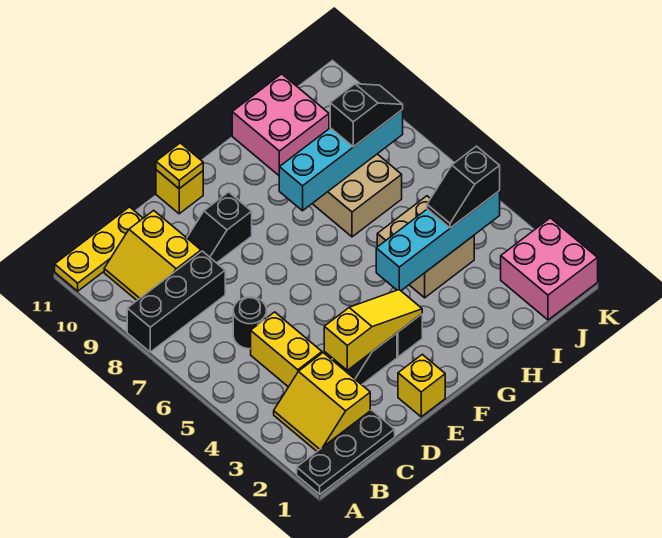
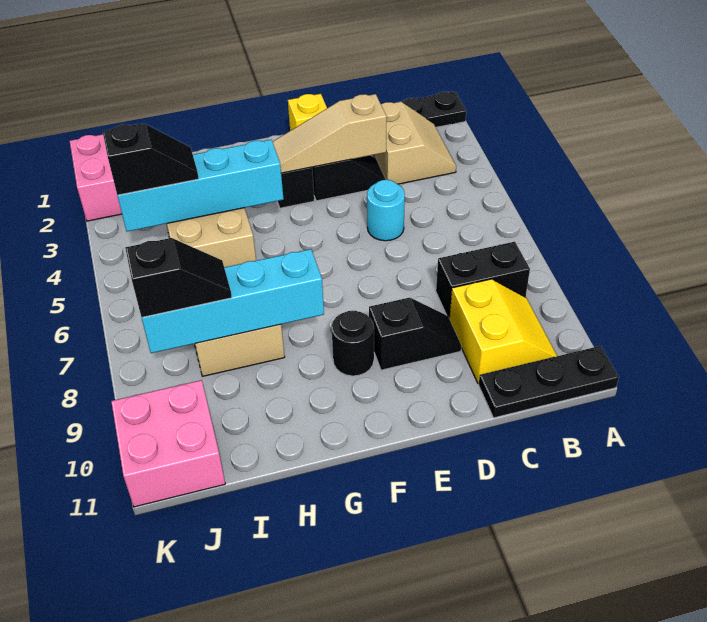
black 1x3 brick [127,251,225,352] -> black 1x2 brick [436,242,530,319]
yellow 1x3 plate [55,207,143,291] -> black 1x3 plate [479,346,619,418]
yellow 2x2 slope [274,353,370,451] -> tan 2x2 slope [374,102,456,184]
yellow 1x2 brick [251,312,322,387] -> none
black 1x1 round brick [233,297,267,349] -> black 1x1 round brick moved to [331,311,374,376]
yellow 1x3 slope [324,290,422,370] -> tan 1x3 slope [273,94,387,173]
none -> cyan 1x1 round brick [367,180,405,241]
yellow 1x1 brick [156,170,203,214] -> none
yellow 1x1 plate [156,143,203,189] -> none
pink 2x2 brick [232,74,329,175] -> pink 2x2 brick moved to [111,380,225,507]
black 1x2 slope [330,84,403,147] -> black 1x2 slope turned to [126,238,232,318]

